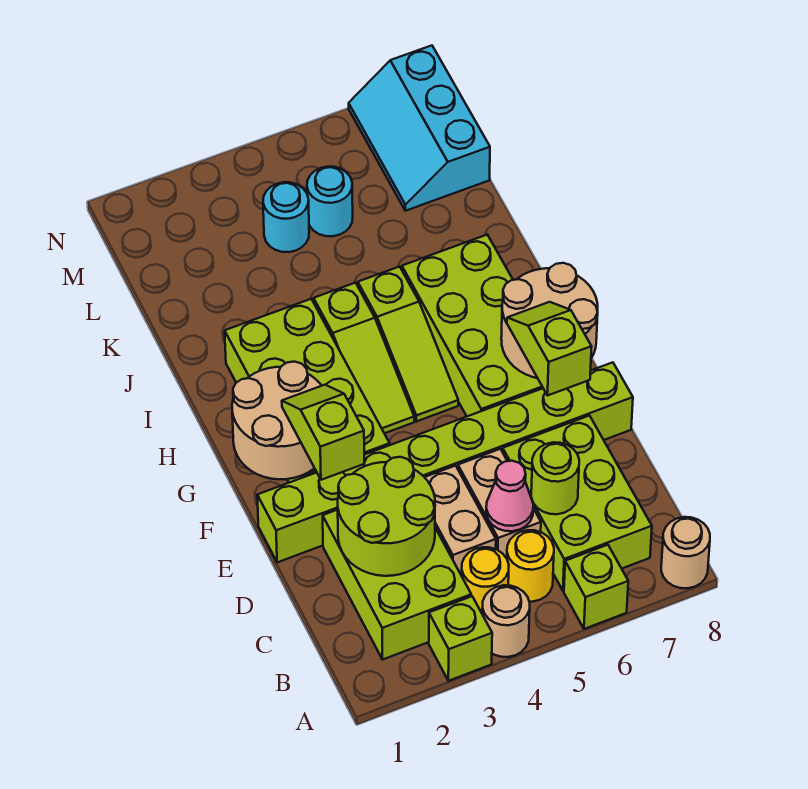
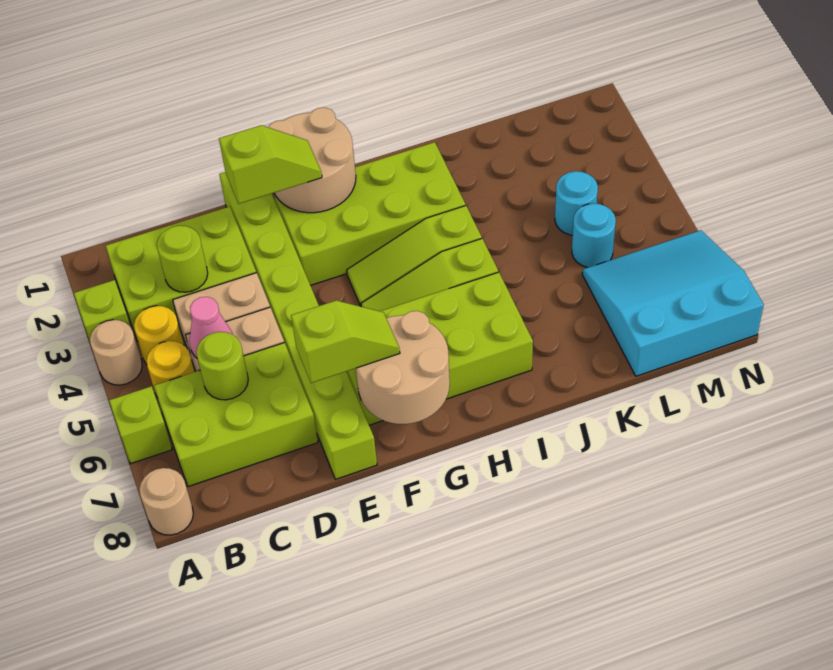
lime 2x2 round brick [338,457,435,576] -> lime 1x1 round brick [157,226,208,292]
cyan 2x3 slope [349,46,490,211] -> cyan 3x3 slope [582,230,764,376]

